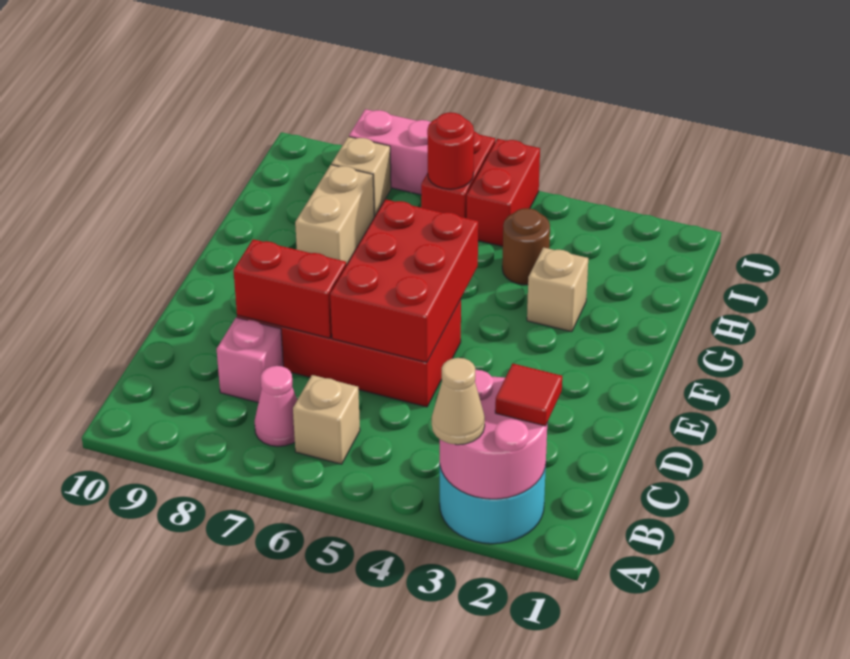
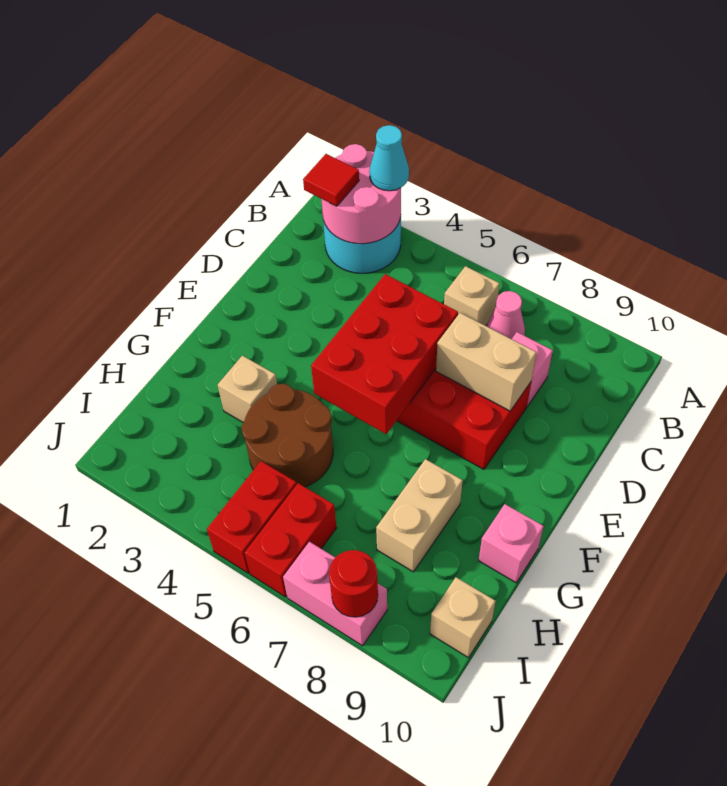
tan 1x1 cone [432,358,485,445] -> cyan 1x1 cone [369,125,409,191]
red 1x2 brick [233,239,346,338] -> tan 1x2 brick [436,313,536,411]
none -> pink 1x1 brick [479,504,544,583]
brown 1x1 round brick [502,208,550,285] -> brown 2x2 round brick [242,384,333,487]
red 1x1 round brick [427,112,474,189] -> red 1x1 round brick moved to [329,550,378,617]
tan 1x1 brick [332,137,391,216] -> tan 1x1 brick moved to [430,577,495,658]

